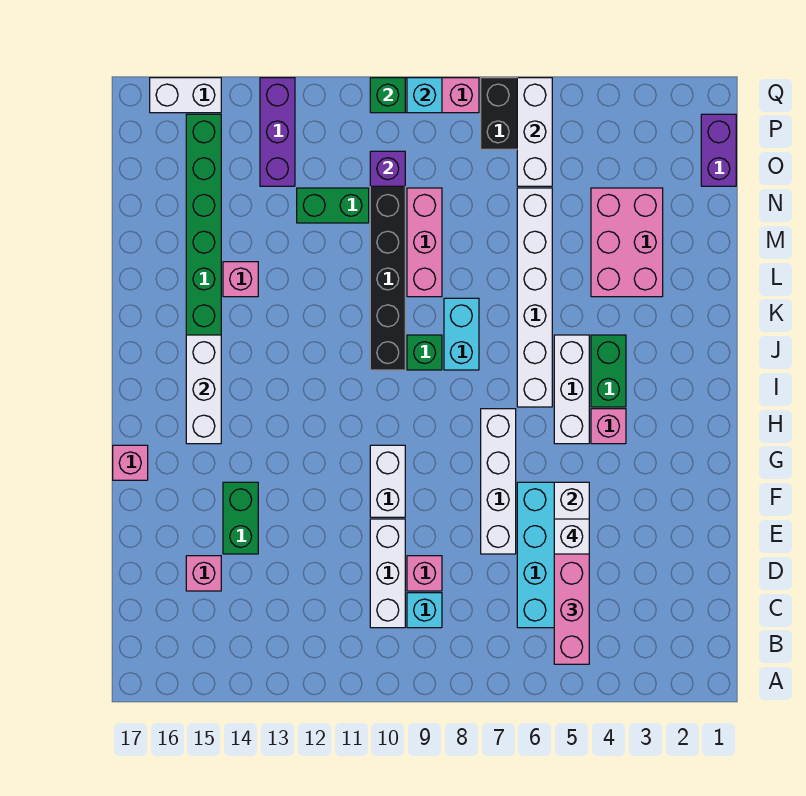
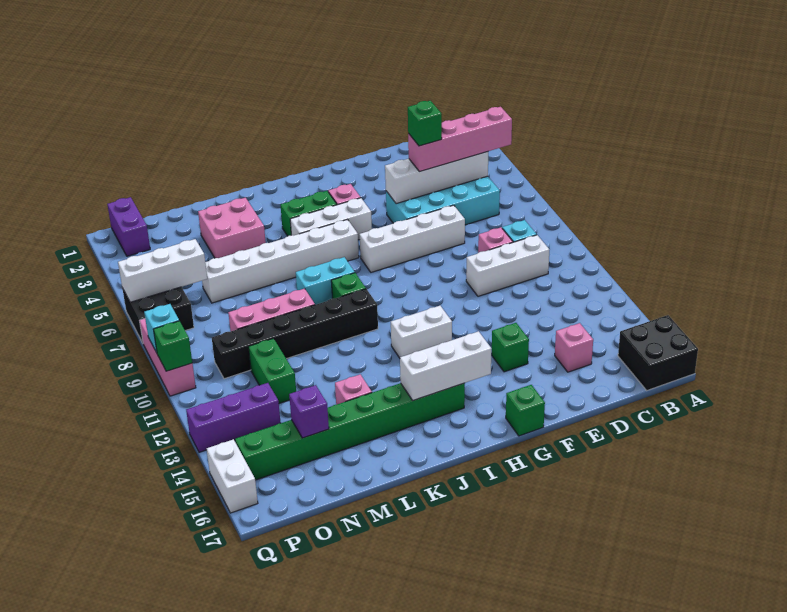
none -> black 2x2 brick [618,315,698,390]
white 1x1 brick [554,519,589,554] -> green 1x1 brick [408,101,442,146]
green 1x2 brick [223,482,258,554] -> green 1x1 brick [491,323,529,372]
white 1x2 brick [370,445,405,517] -> white 1x2 brick moved to [391,306,452,358]
pink 1x1 brick [113,445,148,480] -> green 1x1 brick [506,385,545,436]
pink 2x3 brick [591,188,663,297] -> pink 2x2 brick [198,198,266,258]
purple 1x2 brick [701,114,736,186] -> purple 1x2 brick turned to [107,197,150,256]
purple 1x1 brick [370,151,405,186] -> purple 1x1 brick moved to [289,385,329,438]

